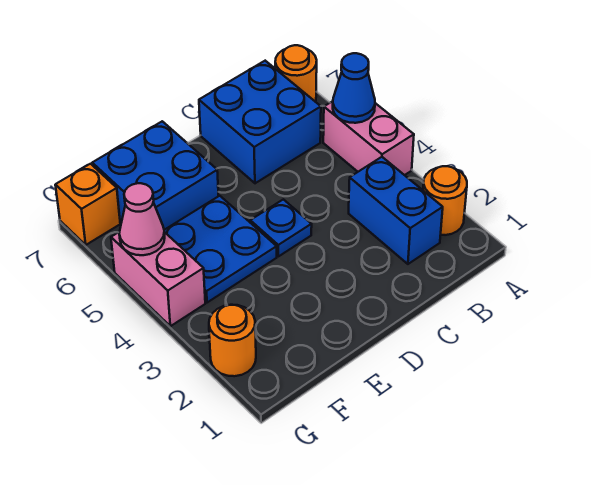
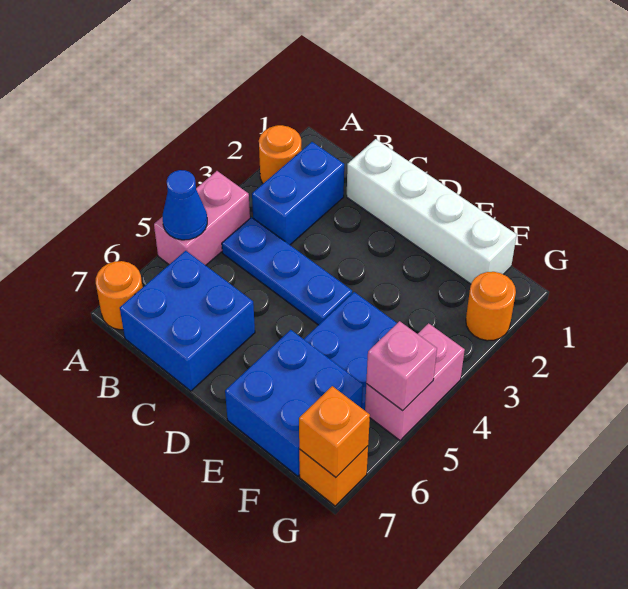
none -> white 1x4 brick [347,139,517,284]
blue 1x1 plate [250,199,312,256] -> blue 1x3 plate [222,217,352,325]
pink 1x1 cone [119,183,165,255] -> pink 1x1 brick [366,321,437,411]
none -> orange 1x1 brick [299,386,370,477]

